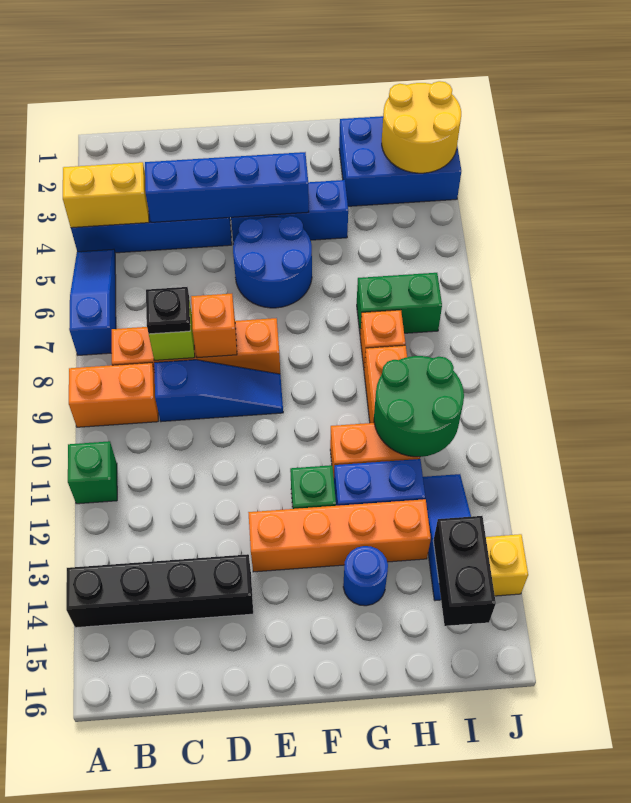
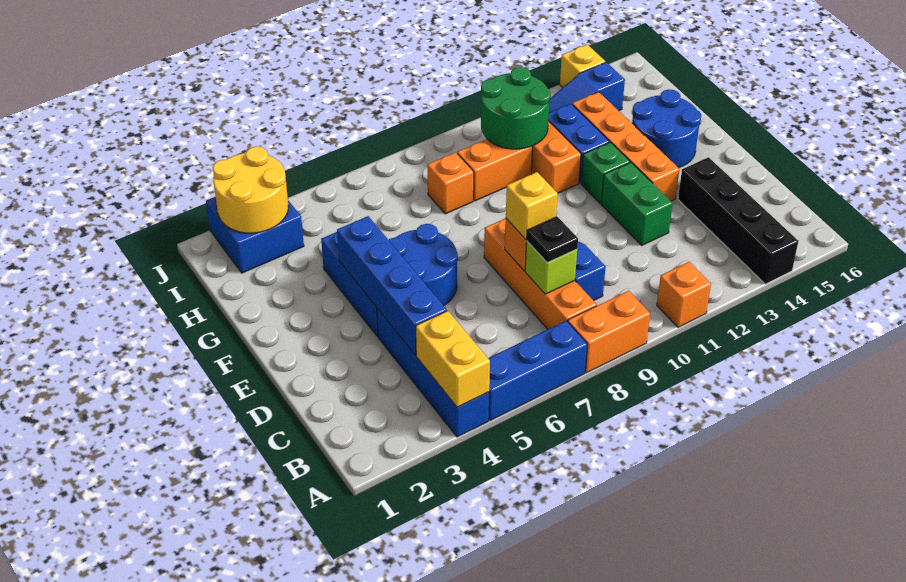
blue 1x3 slope [69,249,116,355] -> blue 1x3 brick [488,321,587,421]
orange 1x2 brick [69,363,158,427] -> orange 1x2 brick turned to [568,291,650,373]
green 1x1 brick [68,441,117,504] -> orange 1x1 brick [657,262,711,327]
none -> yellow 1x1 brick [506,172,558,239]
blue 1x1 round brick [343,546,388,606] -> blue 2x2 round brick [632,89,701,168]
blue 2x3 brick [339,116,461,206] -> blue 2x2 brick [206,197,304,273]
green 1x2 brick [357,273,442,334] -> green 1x2 brick moved to [601,163,673,245]
black 1x2 brick [433,516,496,626] -> none

